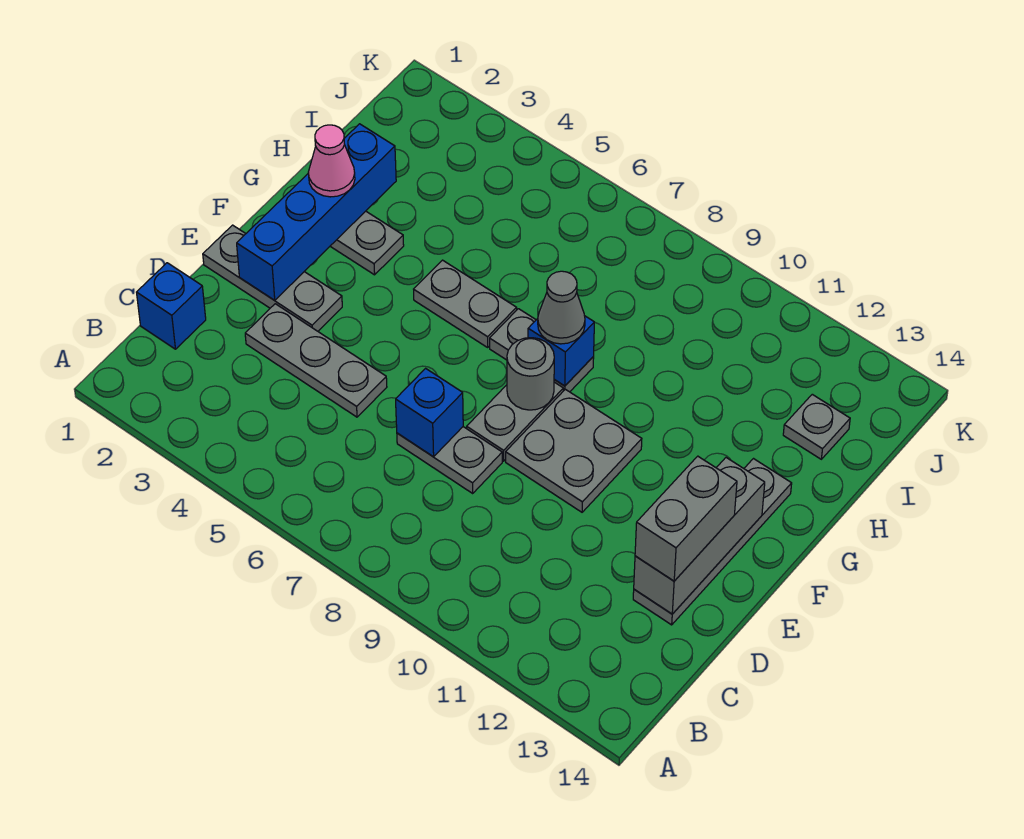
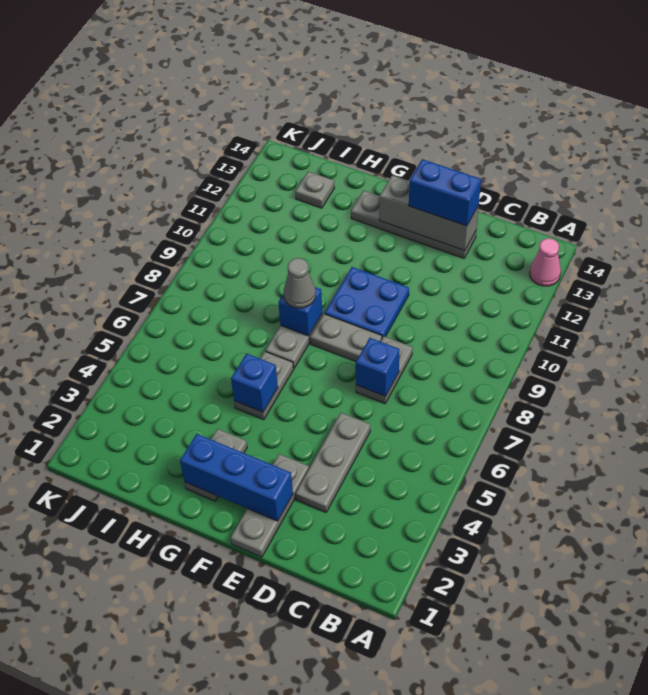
blue 1x1 brick [137,263,206,349] -> blue 1x1 brick moved to [231,353,278,412]
grey 1x2 brick [635,456,737,581] -> blue 1x2 brick [409,159,481,226]
blue 1x4 brick [237,124,396,300] -> blue 1x3 brick [180,434,293,521]
grey 2x2 plate [506,389,642,512] -> blue 2x2 plate [325,267,409,338]
grey 1x1 round brick [507,338,554,410] -> none
pink 1x1 cone [308,125,355,197] -> pink 1x1 cone moved to [530,238,561,286]

